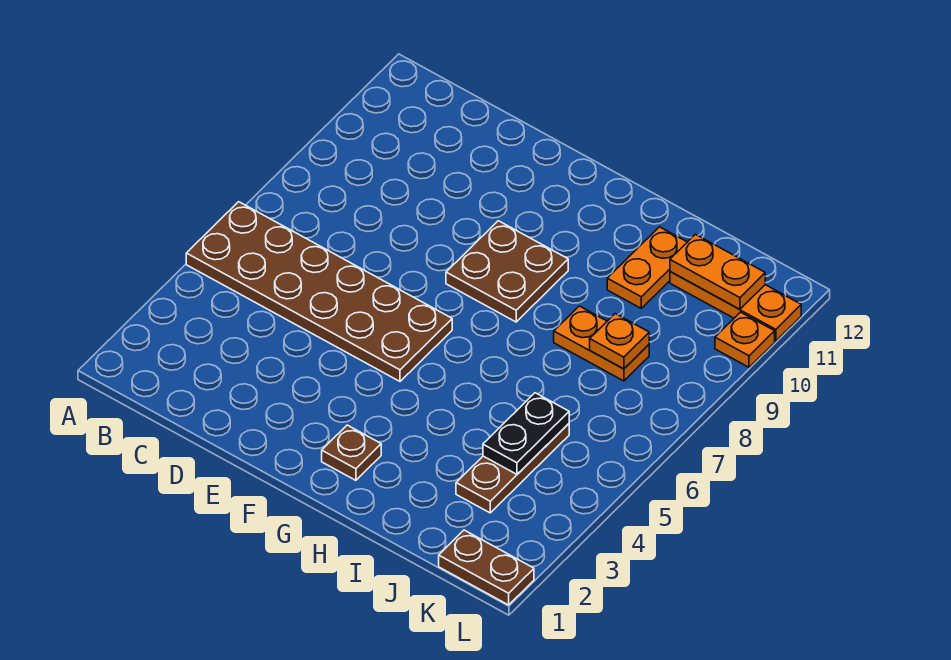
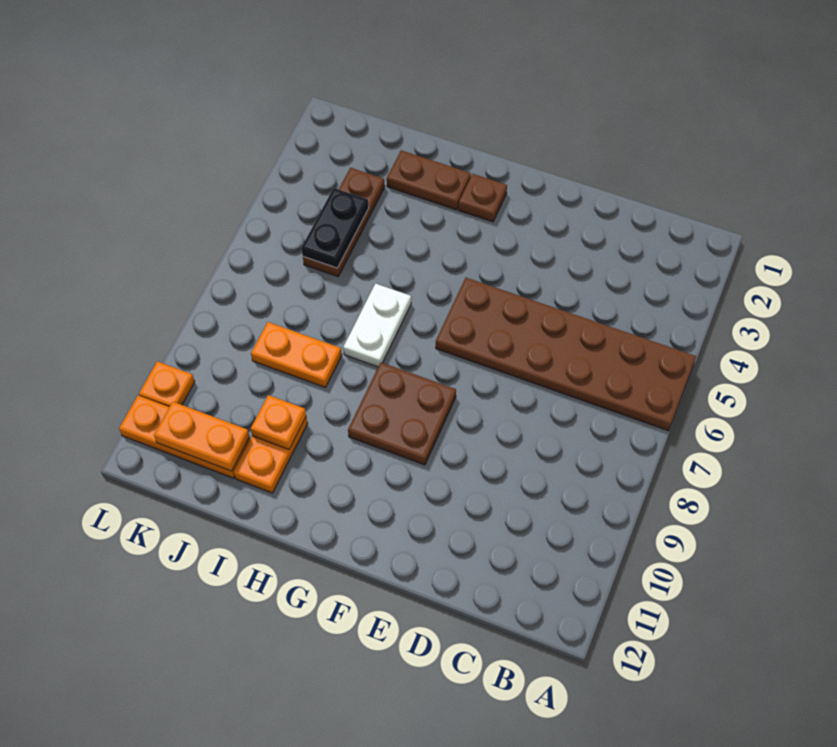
none -> white 1x2 plate [343,284,411,367]
orange 1x1 plate [590,314,649,369] -> orange 1x1 plate moved to [251,395,306,450]
brown 1x2 plate [439,530,534,605] -> brown 1x2 plate moved to [387,150,471,210]

